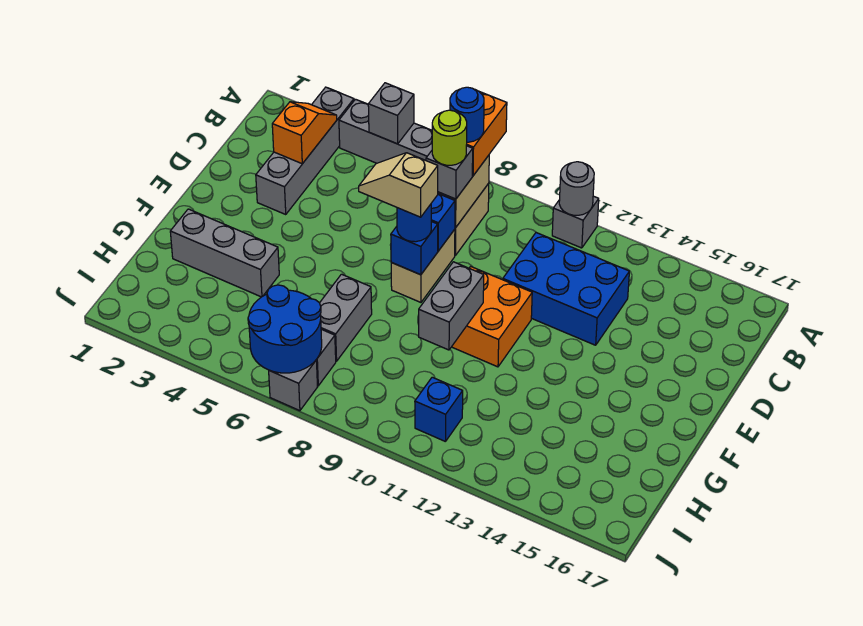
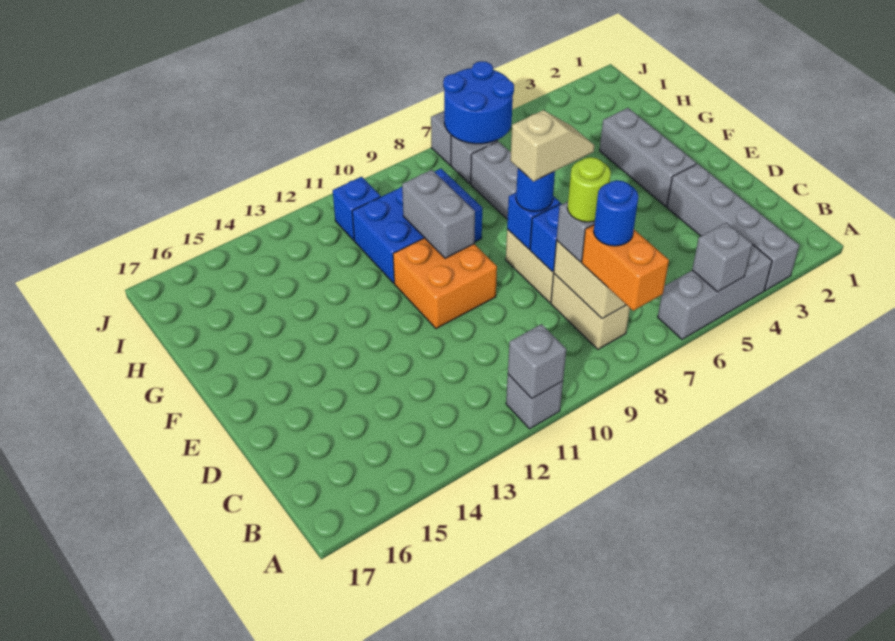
grey 1x1 round brick [559,162,594,215] -> grey 1x1 brick [508,324,566,399]
orange 1x2 slope [272,102,337,164] -> none
blue 2x3 brick [503,233,629,345] -> blue 2x3 brick moved to [352,169,482,283]
grey 1x3 brick [170,209,279,297] -> grey 1x3 brick turned to [600,108,696,207]

